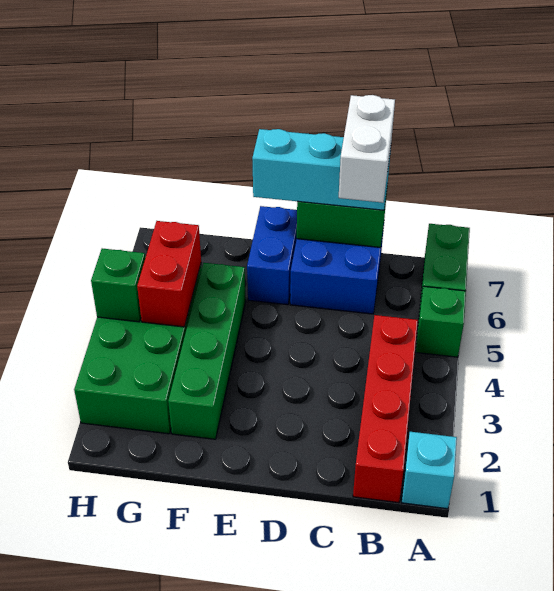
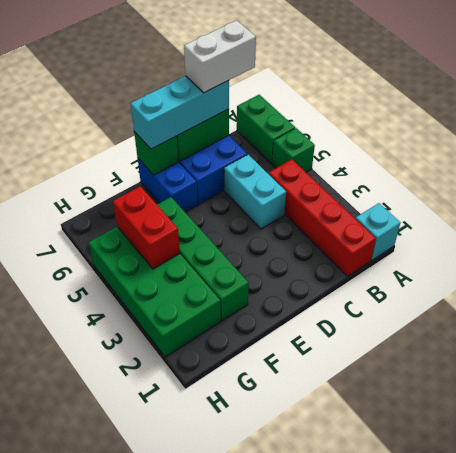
none -> cyan 1x2 brick [224,155,286,229]
white 1x2 brick [339,95,395,203] -> white 1x2 brick turned to [184,20,256,93]
green 1x1 brick [91,249,145,322] -> green 1x1 brick moved to [134,132,179,175]

